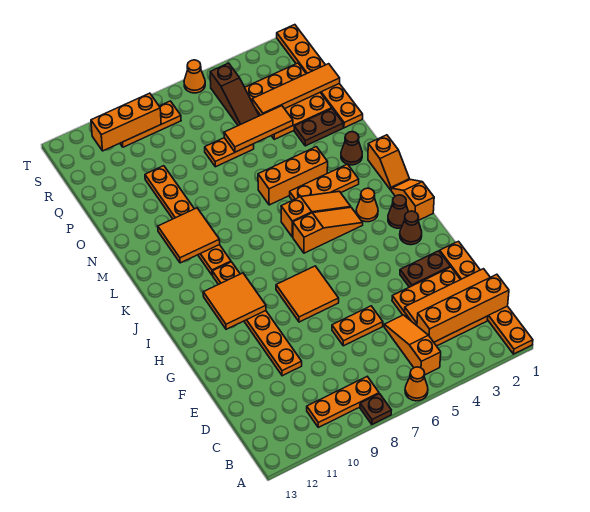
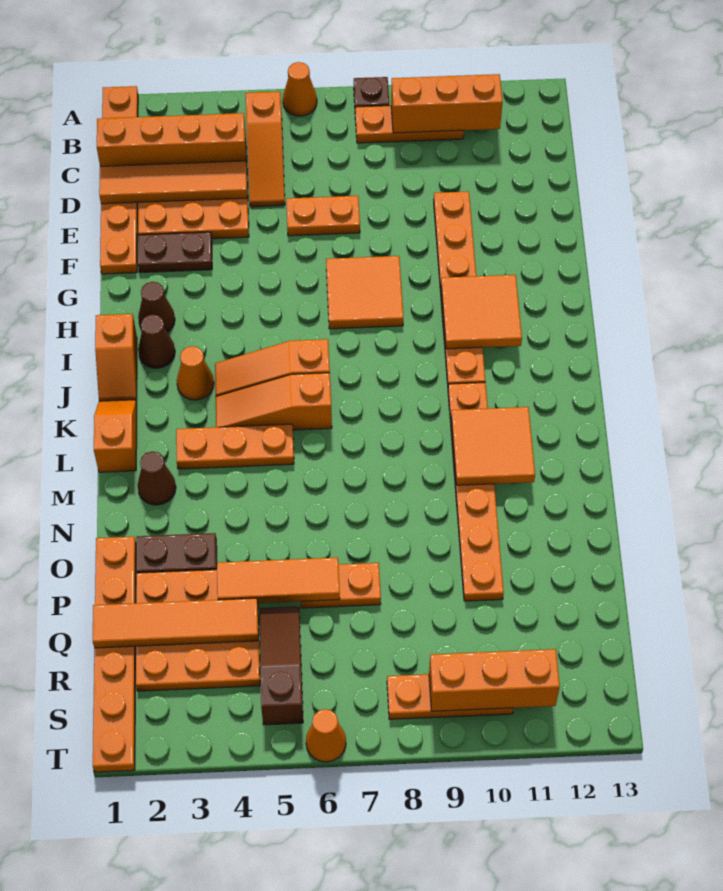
orange 1x3 brick [258,147,328,205] -> orange 1x3 brick moved to [391,74,503,133]

